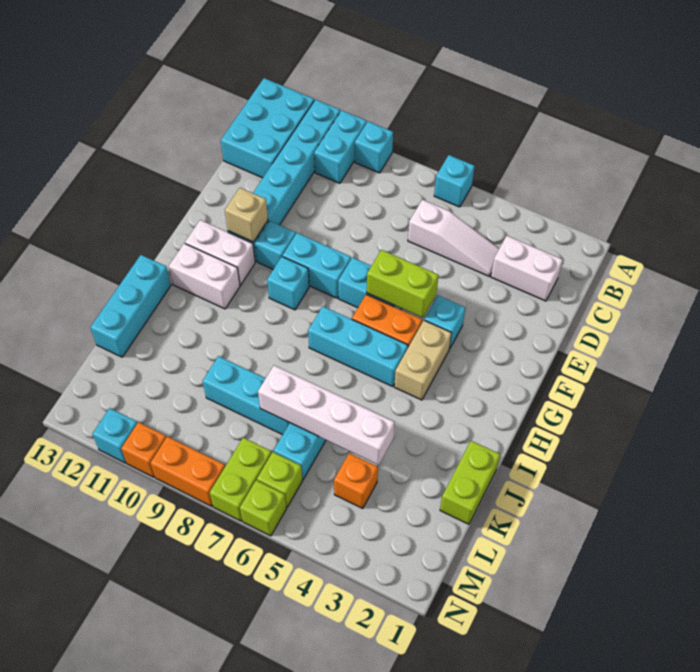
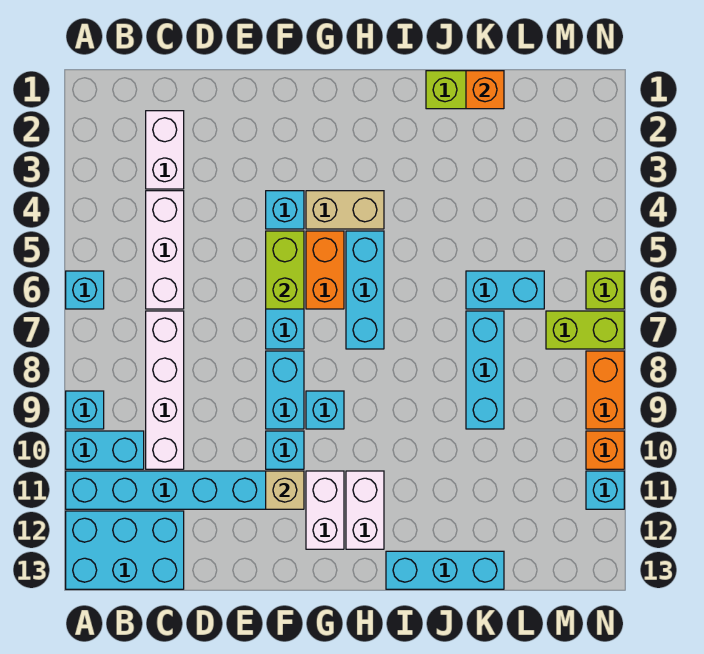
white 1x3 slope [408,200,499,276] -> white 1x3 brick [146,191,184,309]
white 1x4 brick [258,365,395,465] -> white 1x4 brick moved to [146,311,184,469]
orange 1x1 brick [334,453,378,508] -> orange 1x1 brick moved to [466,71,504,109]
lime 1x1 brick [257,452,303,507] -> none

